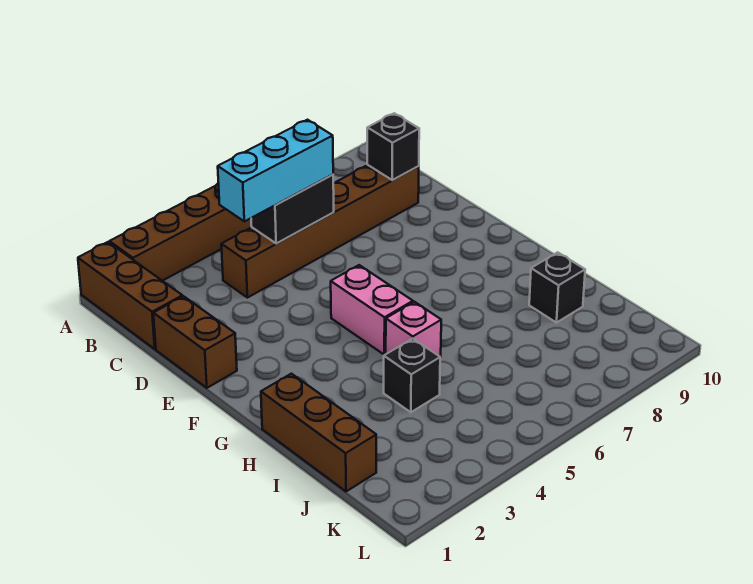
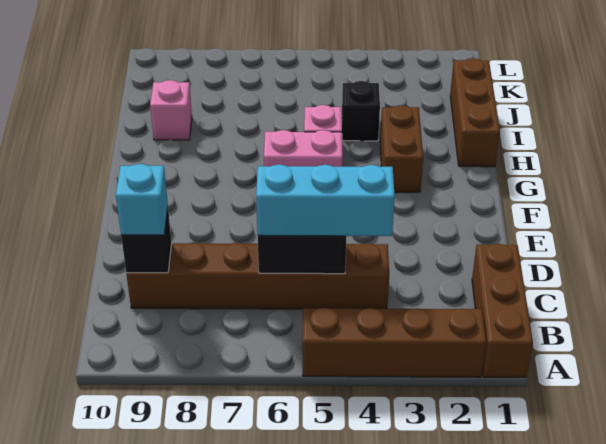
none -> cyan 1x1 brick [116,164,168,235]
brown 1x2 brick [153,296,237,388] -> brown 1x2 brick moved to [380,105,423,192]
pink 1x2 brick [331,265,413,355] -> pink 1x2 brick turned to [264,130,343,167]
black 1x1 brick [529,252,585,323] -> pink 1x1 brick [150,80,192,140]

